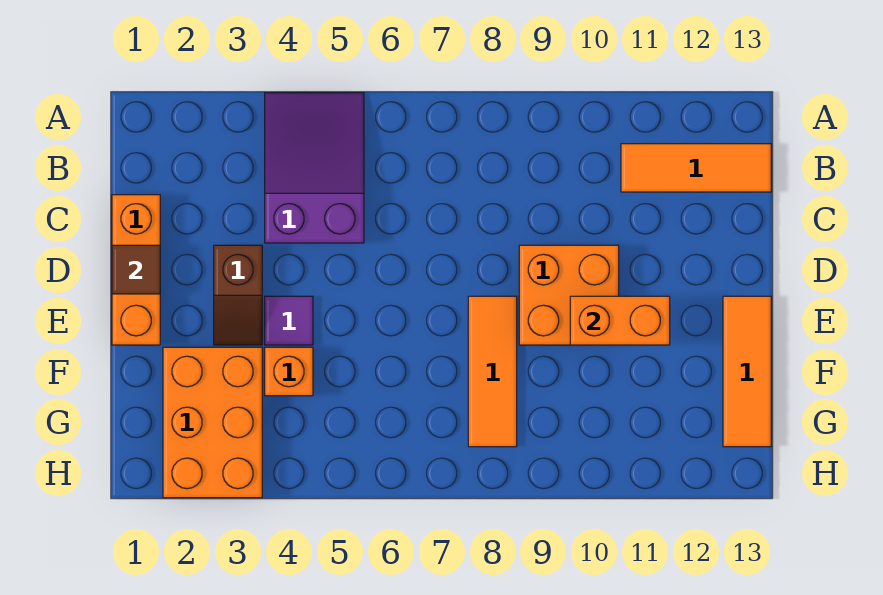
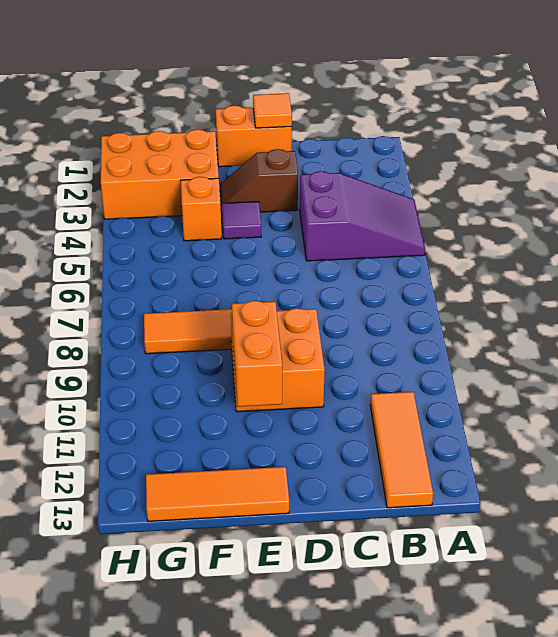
orange 1x3 brick [112,195,160,345] -> orange 1x2 brick [216,105,292,167]
brown 1x1 tile [112,245,160,294] -> orange 1x1 tile [253,93,292,128]

